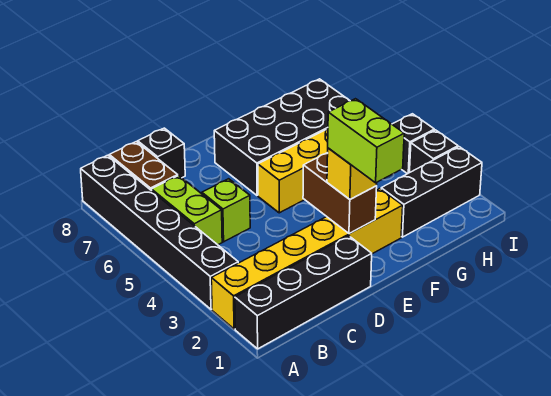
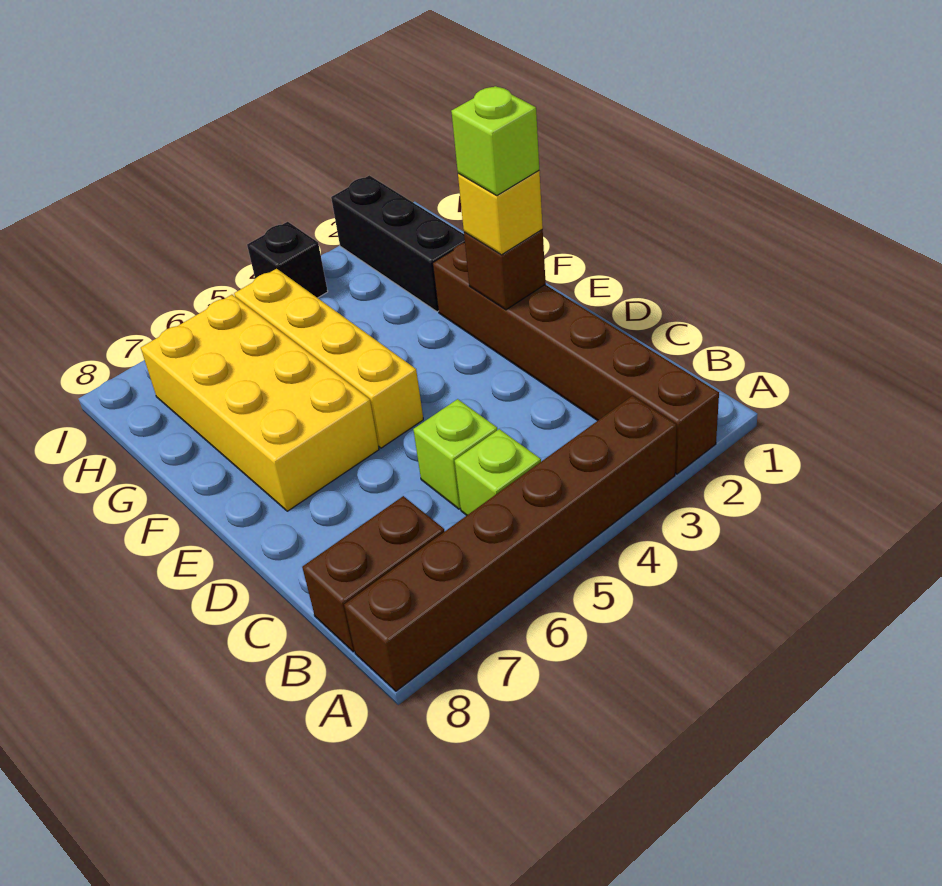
black 1x4 brick [235,236,372,349] -> none
yellow 1x6 brick [211,189,403,329] -> brown 1x6 brick [433,243,719,474]
black 1x6 brick [81,155,238,309] -> brown 1x6 brick [344,396,677,691]
lime 1x2 brick [152,176,222,245] -> lime 1x1 brick [455,429,541,515]
black 1x1 brick [138,128,185,178] -> none
lime 1x2 brick [328,99,404,183] -> lime 1x1 brick [451,86,539,195]
brown 1x2 brick [303,153,377,234] -> brown 1x1 brick [464,230,546,310]
black 2x4 brick [214,79,350,195] -> yellow 2x4 brick [141,295,379,511]
black 1x1 brick [410,130,458,172] -> none

